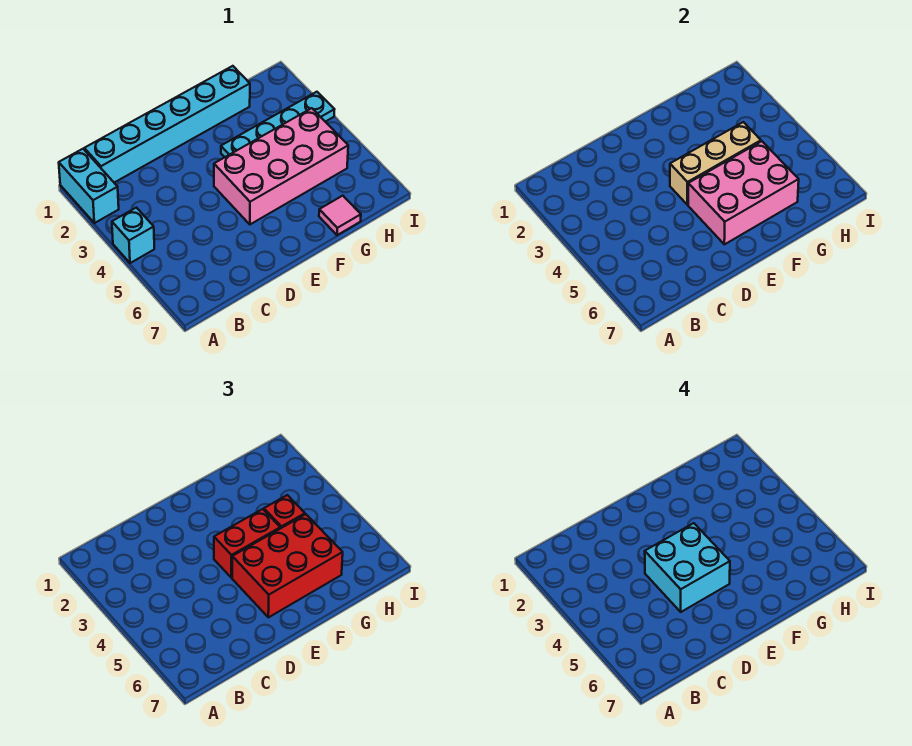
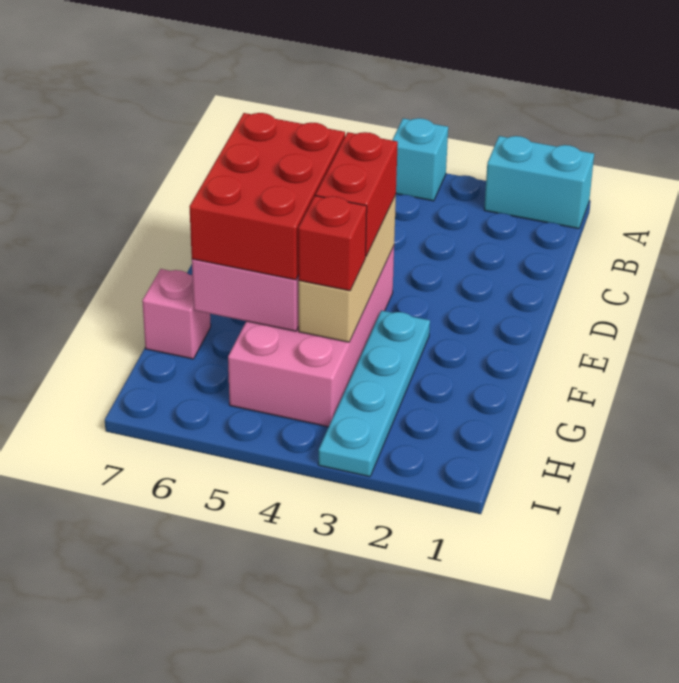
cyan 1x6 brick [84,66,250,183] -> none
cyan 2x2 brick [645,523,730,612] -> none
pink 1x1 tile [319,196,361,235] -> pink 1x1 brick [142,269,211,359]

